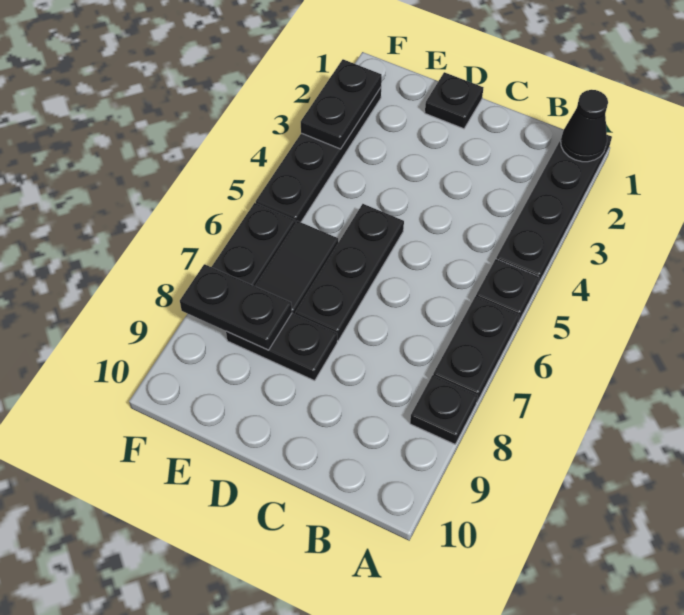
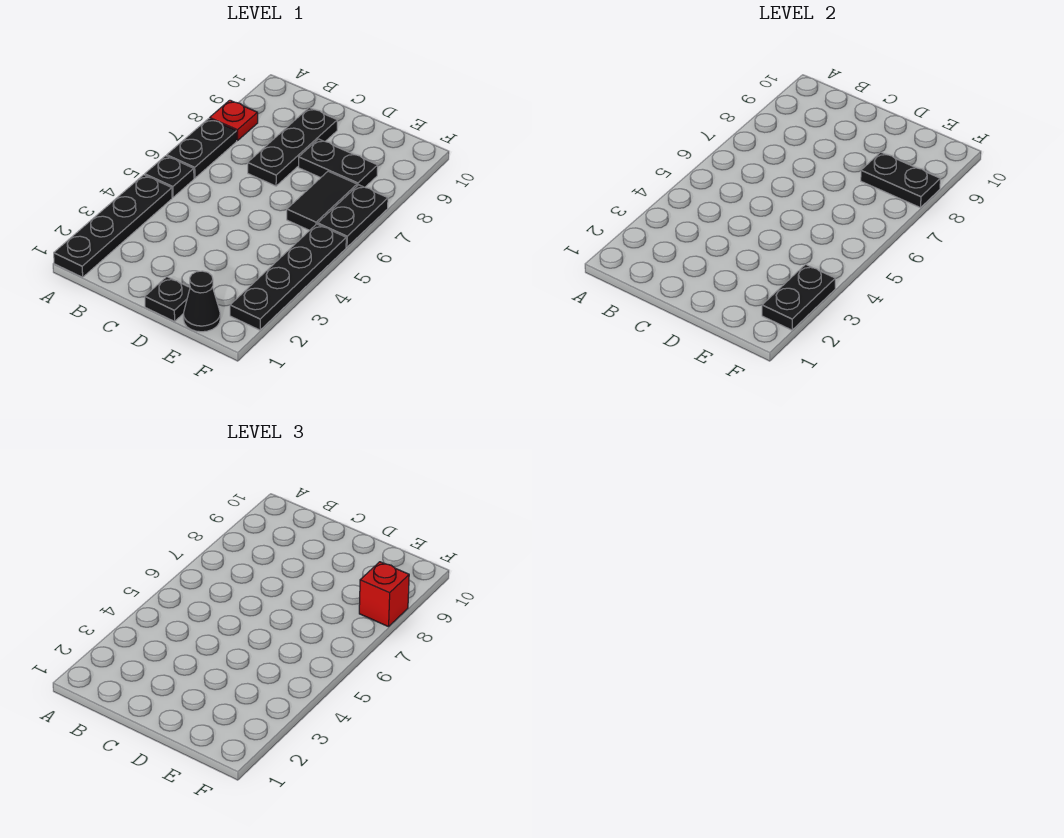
black 1x1 cone [561,90,608,162] -> black 1x1 cone moved to [183,271,220,332]
black 1x1 plate [410,375,478,444] -> red 1x1 plate [210,100,258,141]
black 1x3 plate [295,204,404,341] -> black 1x3 plate moved to [248,108,337,186]
none -> red 1x1 brick [359,562,409,627]

